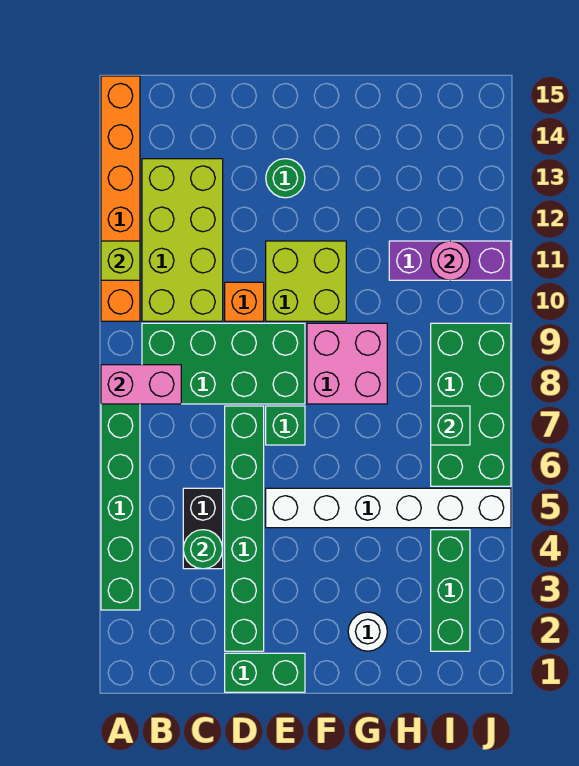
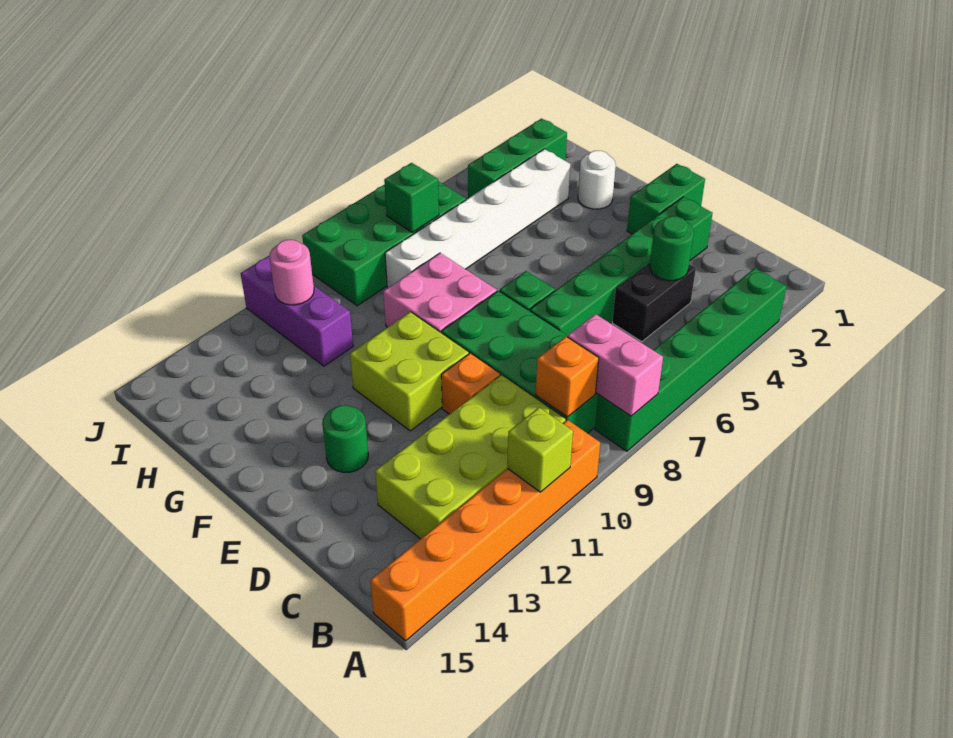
none -> orange 1x1 brick [536,337,599,417]
green 1x2 brick [225,653,305,692] -> green 1x2 brick turned to [627,164,705,234]
white 1x6 brick [266,488,511,528] -> white 1x6 brick turned to [385,149,570,288]

